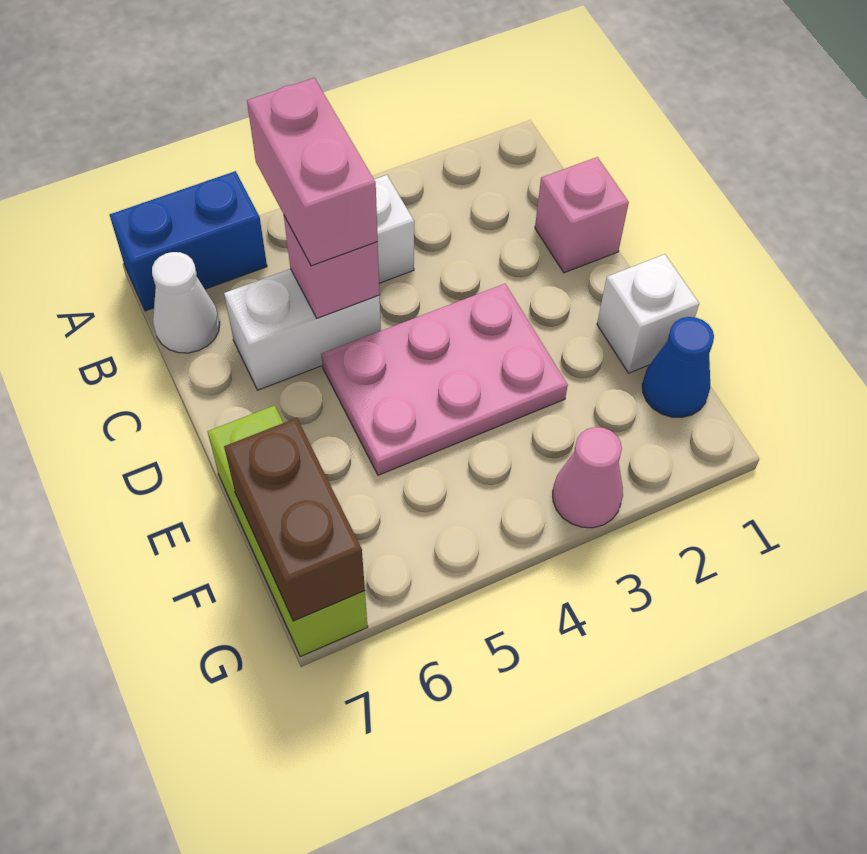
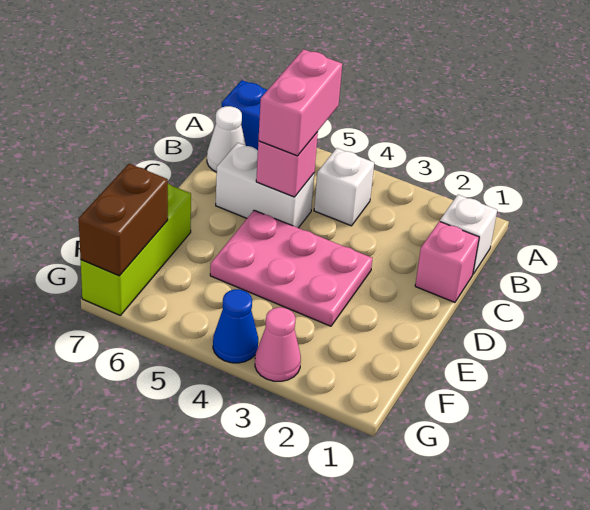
white 1x1 brick [597,254,699,373] -> white 1x1 brick moved to [440,195,497,274]
blue 1x1 cone [642,317,714,417] -> blue 1x1 cone moved to [213,289,258,363]

